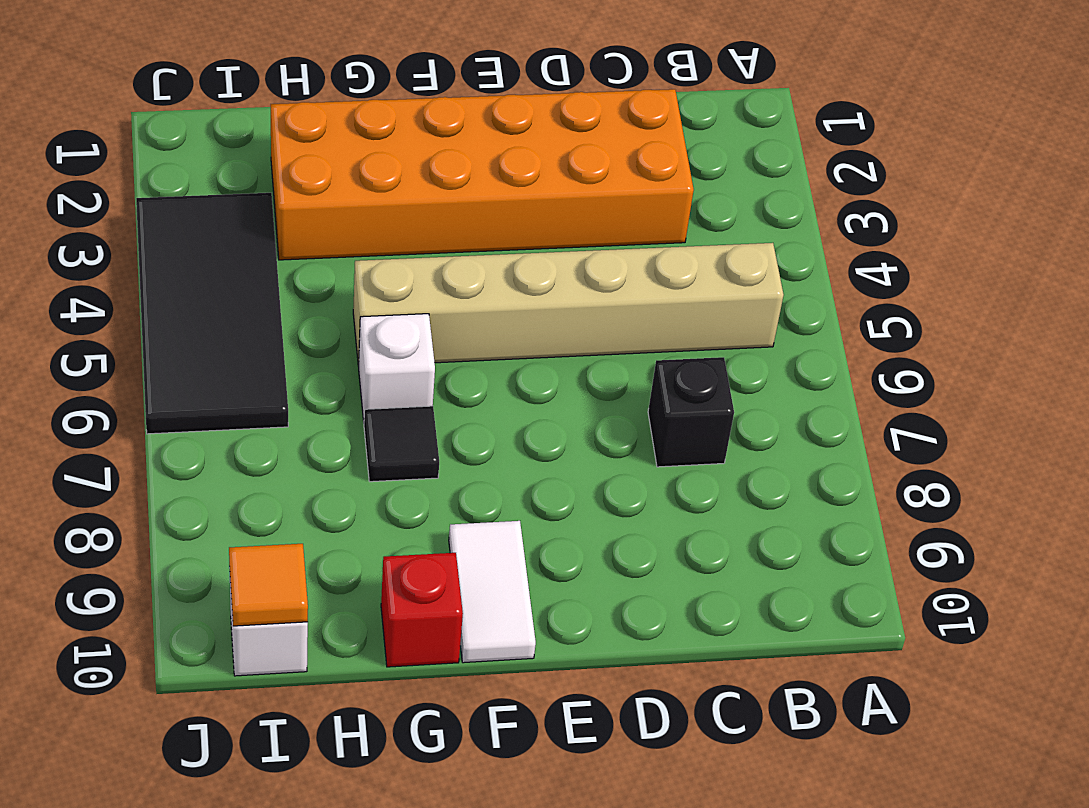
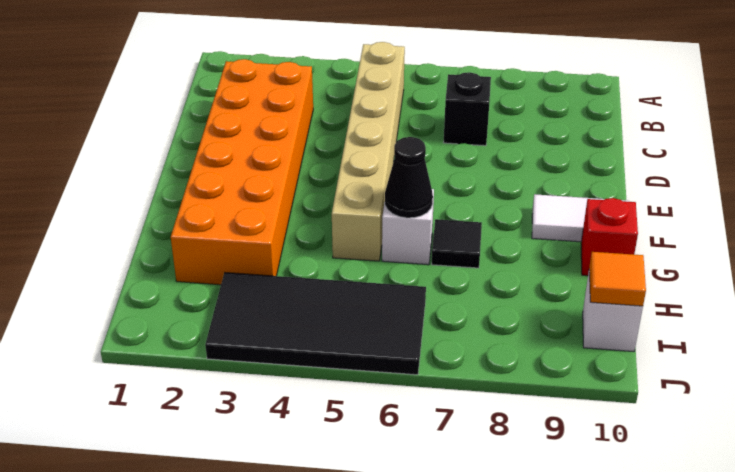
none -> black 1x1 cone [385,137,433,218]

